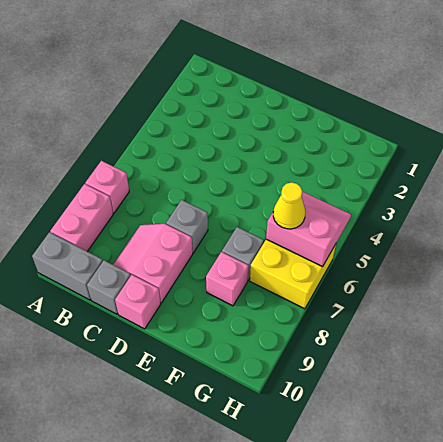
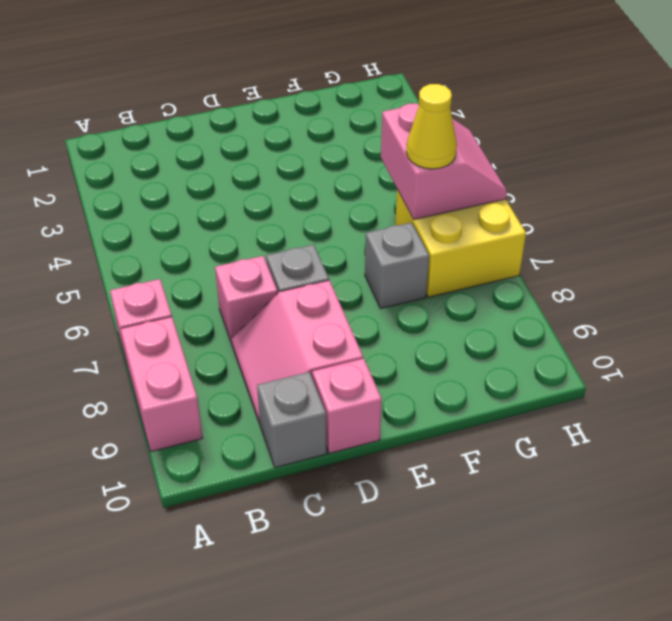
grey 1x2 brick [32,232,103,300] -> none
pink 1x1 brick [206,252,248,306] -> pink 1x1 brick moved to [215,256,278,344]
pink 2x2 slope [266,191,351,267] -> pink 2x2 slope turned to [381,103,507,220]

